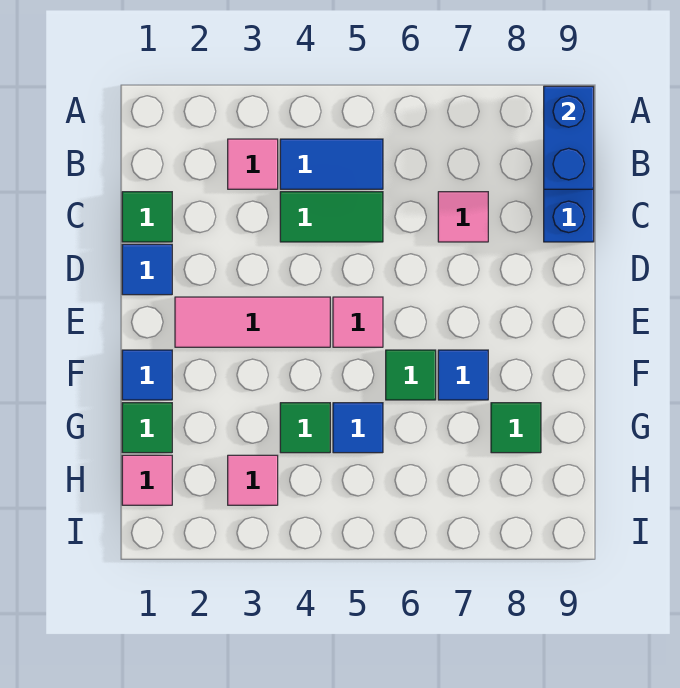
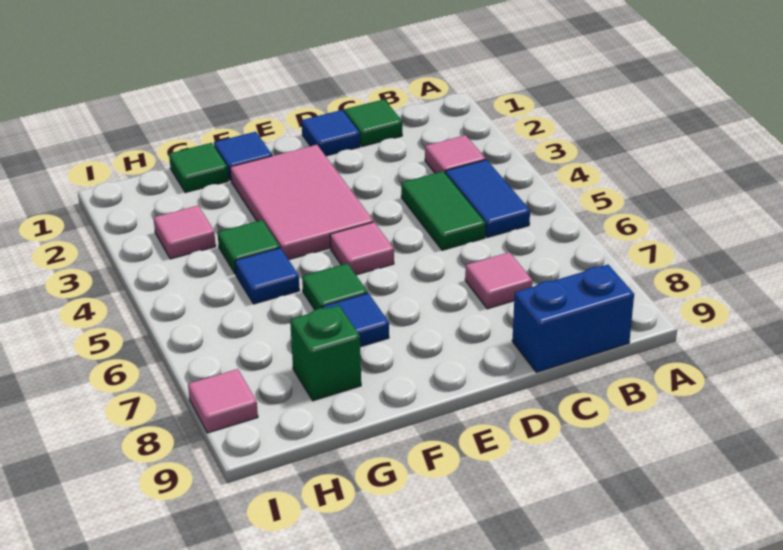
blue 1x2 brick [544,86,594,189] -> none
pink 1x3 tile [175,297,330,347] -> pink 2x3 tile [230,145,373,260]
green 1x1 tile [491,403,541,453] -> green 1x1 brick [290,305,361,401]
pink 1x1 tile [122,455,172,505] -> pink 1x1 tile moved to [188,369,258,433]

